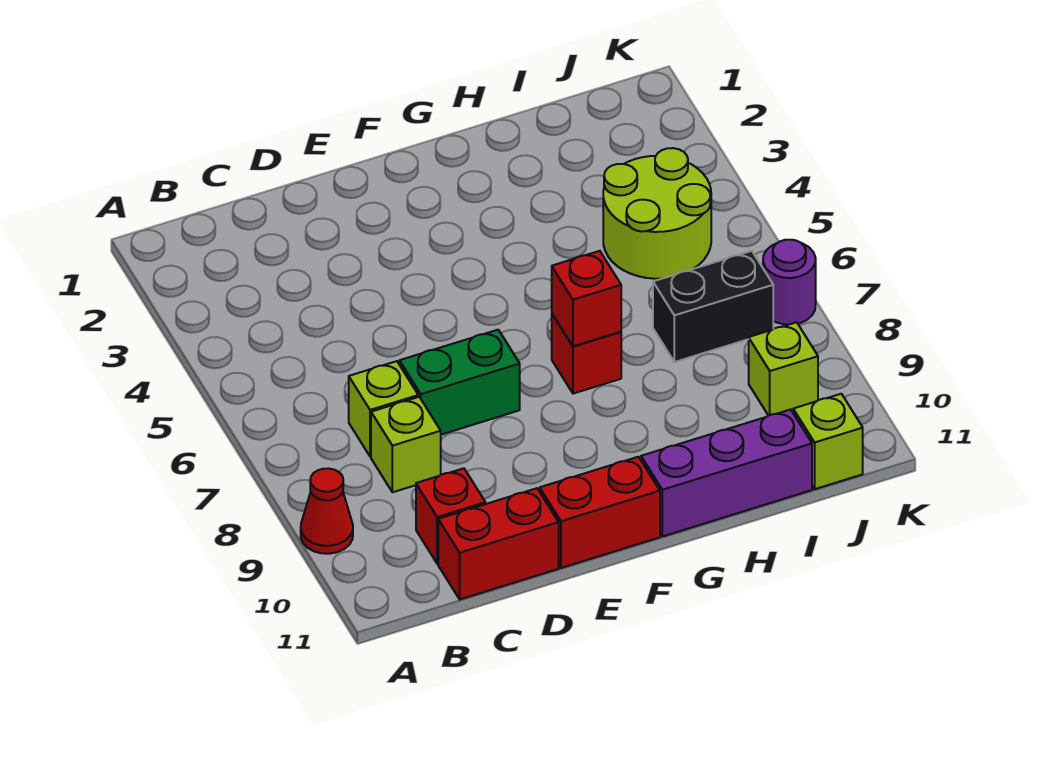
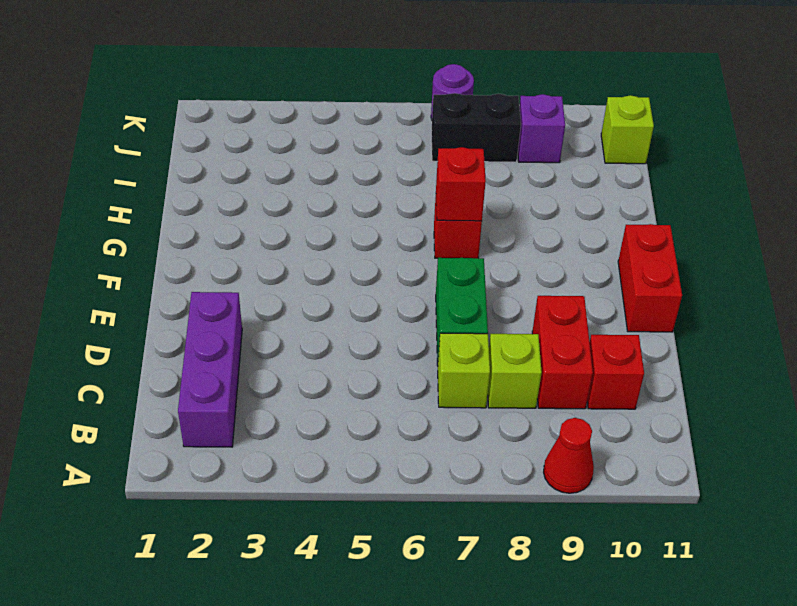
red 1x2 brick [438,488,559,599] -> red 1x2 brick moved to [532,296,593,409]
purple 1x3 brick [641,409,812,536] -> purple 1x3 brick moved to [178,292,242,447]
lime 2x2 round brick [603,148,711,279] -> none
black 1x2 brick [653,251,773,362] -> black 1x2 brick turned to [431,93,521,162]
lime 1x1 brick [749,322,818,416] -> purple 1x1 brick [518,94,565,163]

